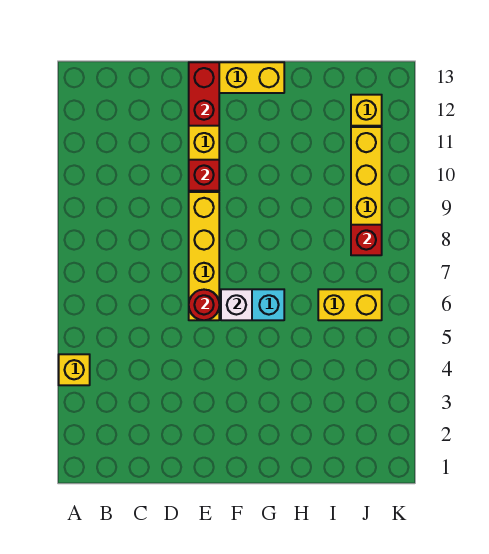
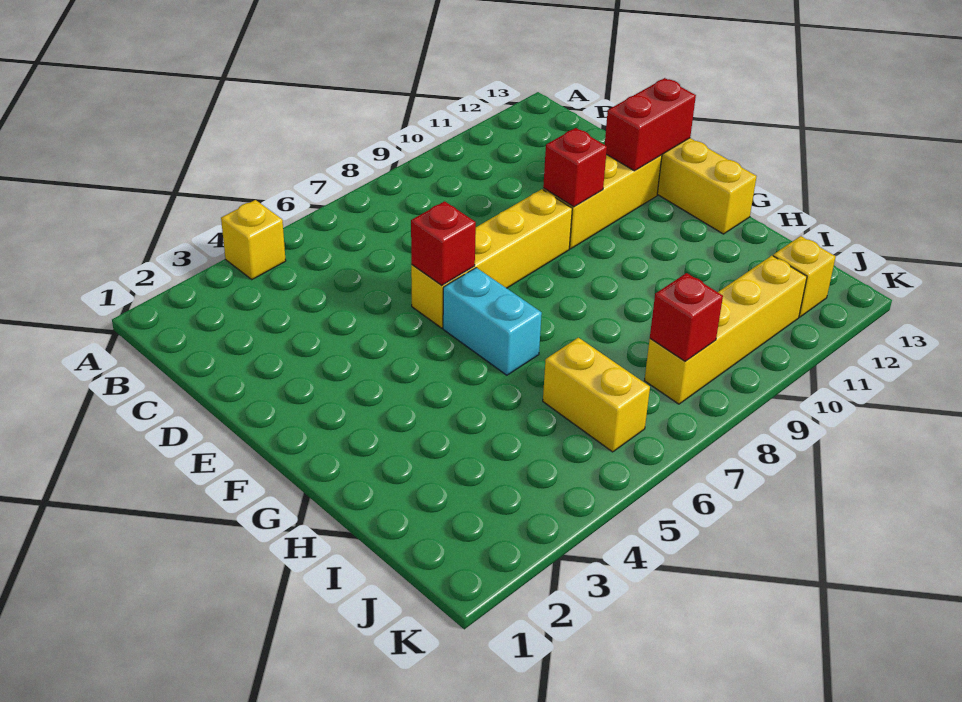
red 1x1 round brick [189,290,219,320] -> red 1x1 brick [411,201,476,285]
white 1x1 brick [221,289,252,320] -> none

